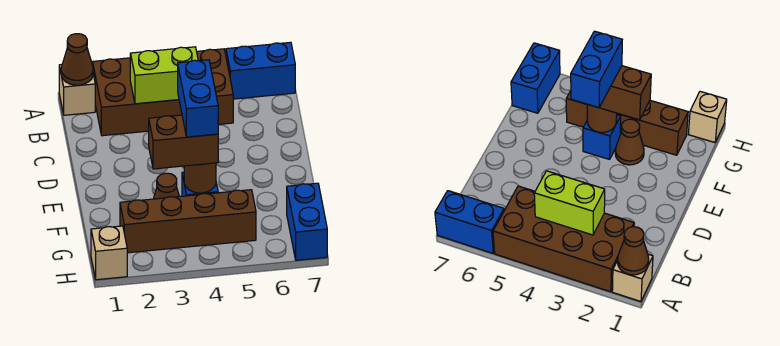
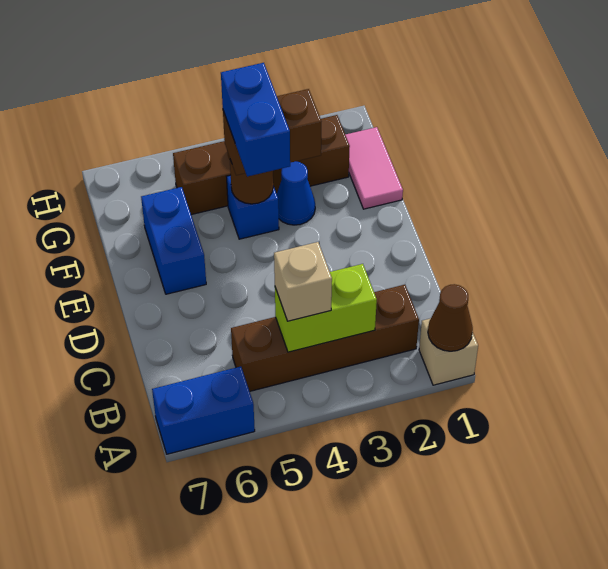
brown 2x4 brick [93,49,233,136] -> brown 1x4 brick [231,285,419,391]
none -> pink 1x2 tile [345,127,403,209]
brown 1x1 cone [154,173,179,199] -> blue 1x1 cone [277,161,315,225]
blue 1x2 brick [287,183,327,260] -> blue 1x2 brick moved to [141,187,206,294]
tan 1x1 brick [91,226,127,280] -> tan 1x1 brick moved to [274,242,332,321]

